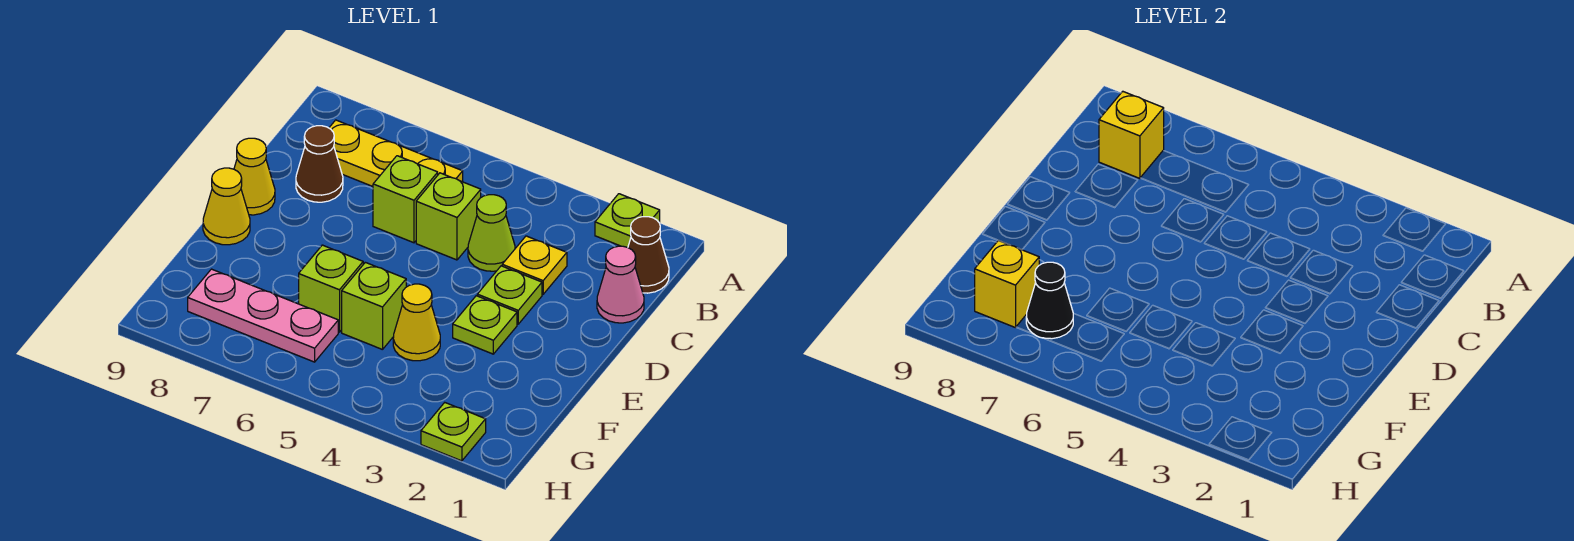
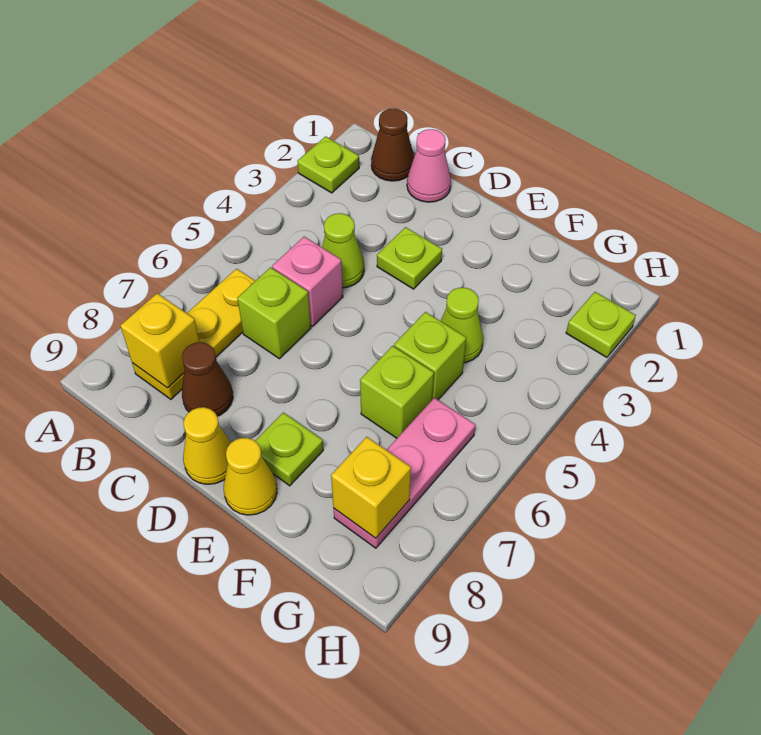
yellow 1x1 plate [502,236,567,294] -> none
lime 1x1 brick [416,173,481,260] -> pink 1x1 brick [272,237,343,326]
lime 1x1 plate [453,296,517,354] -> lime 1x1 plate moved to [255,412,323,486]
yellow 1x1 cone [393,284,440,361] -> lime 1x1 cone [441,288,484,363]
black 1x1 cone [1026,262,1073,339] -> none

